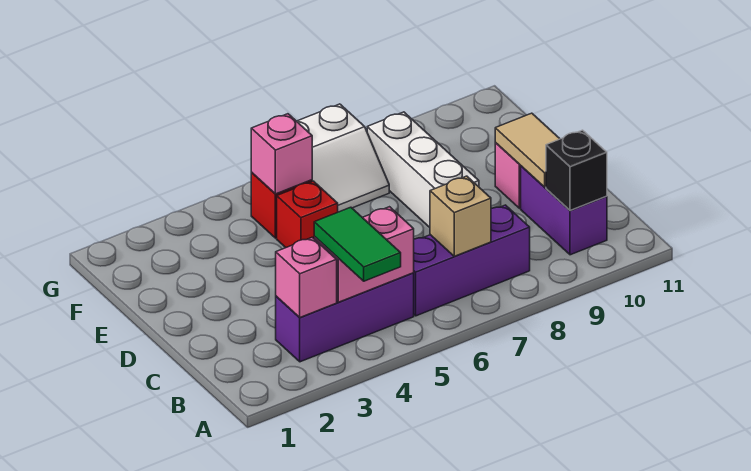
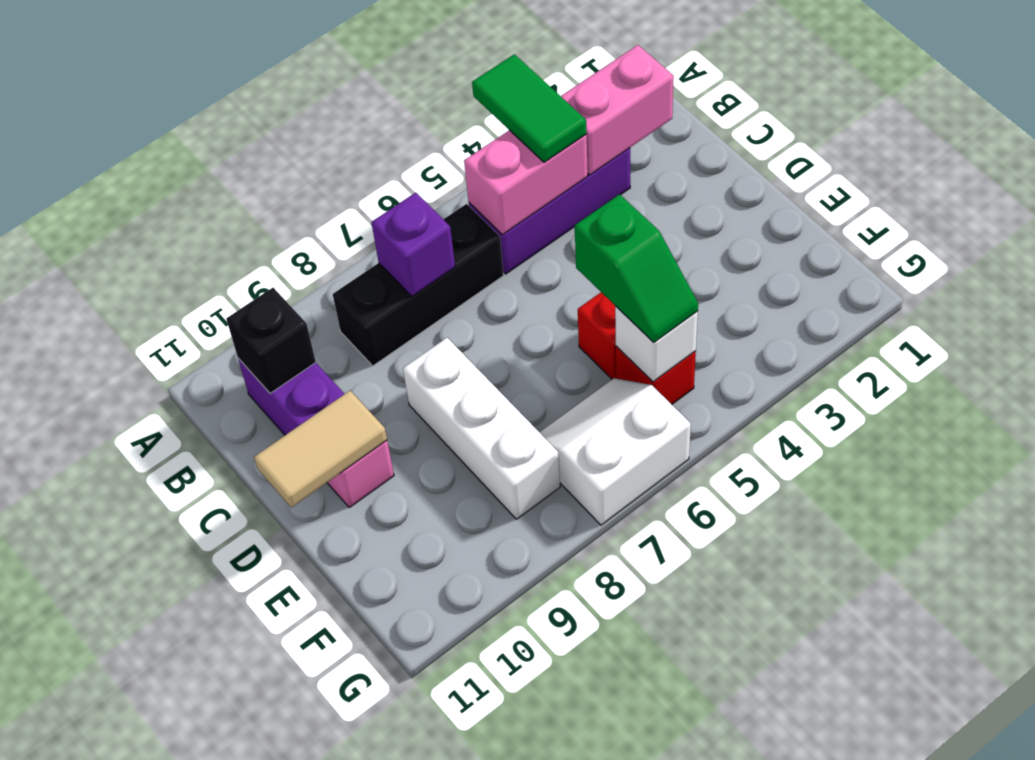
pink 1x1 brick [276,237,337,317] -> pink 1x2 brick [561,45,674,175]
purple 1x3 brick [414,205,530,316] -> black 1x3 brick [333,204,504,366]
tan 1x1 brick [430,176,491,256] -> purple 1x1 brick [371,193,455,296]
tan 1x2 tile [495,113,560,187] -> tan 1x2 tile turned to [254,391,387,507]
none -> green 1x2 slope [575,194,698,342]
pink 1x1 brick [251,114,312,194] -> white 1x1 brick [615,306,698,382]

